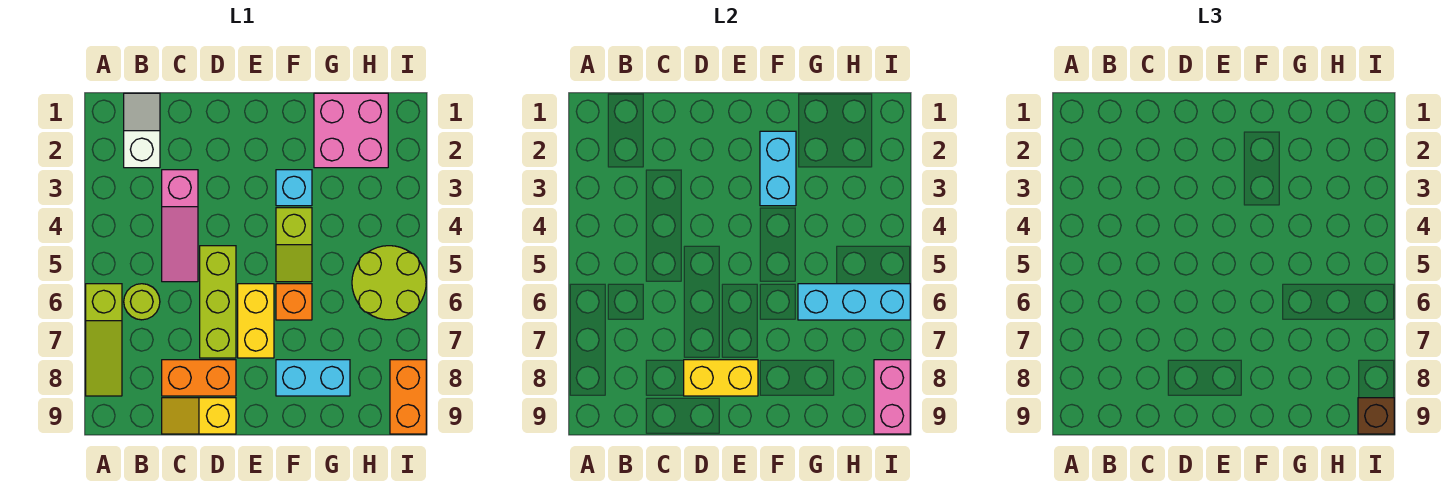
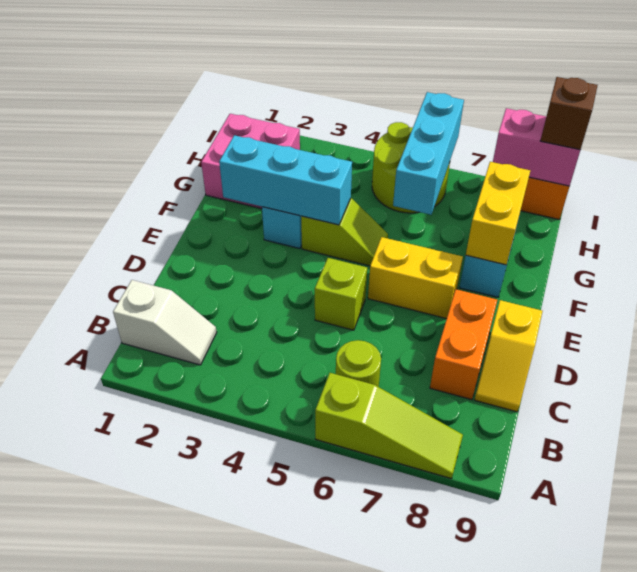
white 1x2 slope [124,93,160,168] -> white 1x2 slope turned to [113,280,217,365]
pink 1x3 slope [162,170,198,282] -> none
lime 1x3 brick [200,246,236,358] -> lime 1x1 brick [315,258,367,330]
yellow 1x2 brick [684,360,758,396] -> yellow 1x2 brick moved to [466,162,530,265]
cyan 1x2 brick [760,131,796,206] -> cyan 1x3 brick [219,135,352,225]
orange 1x1 brick [276,284,312,320] -> none

